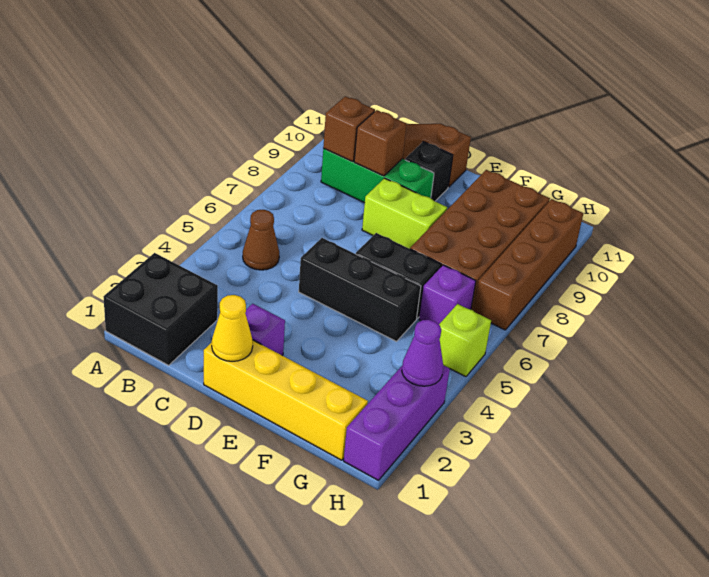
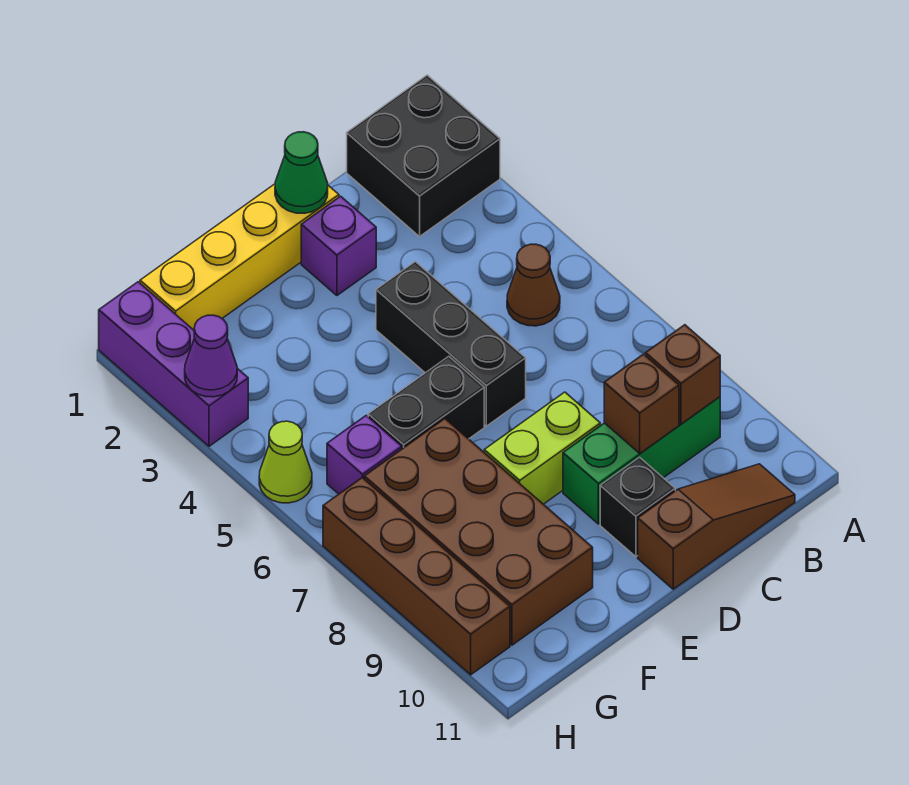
yellow 1x1 cone [211,295,253,361] -> green 1x1 cone [275,132,328,213]
black 1x3 brick [299,238,421,342] -> black 1x3 brick turned to [376,262,526,426]
lime 1x1 brick [439,304,491,377] -> lime 1x1 cone [259,421,312,503]

